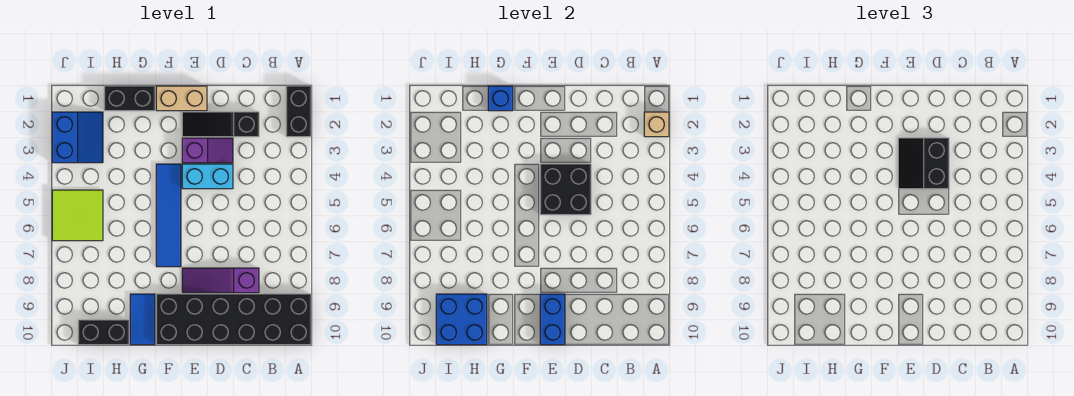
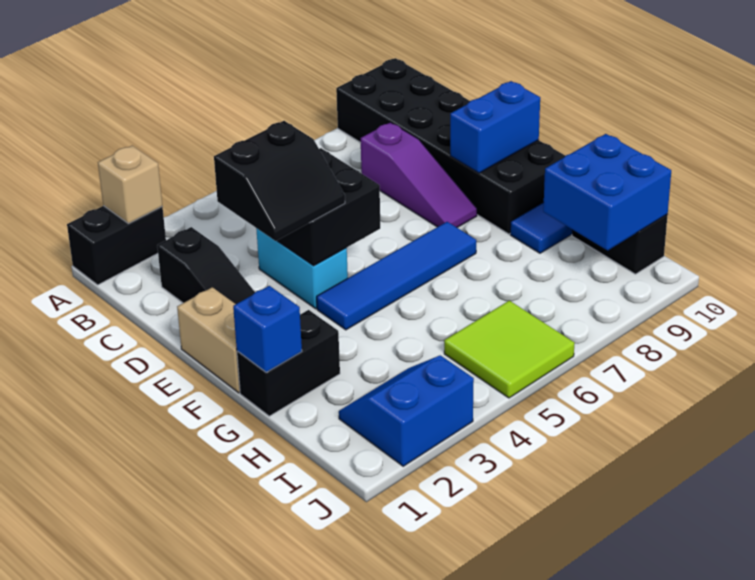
purple 1x2 slope [182,138,233,163] -> none
black 1x2 brick [104,86,155,111] -> black 1x2 brick turned to [237,310,340,416]

